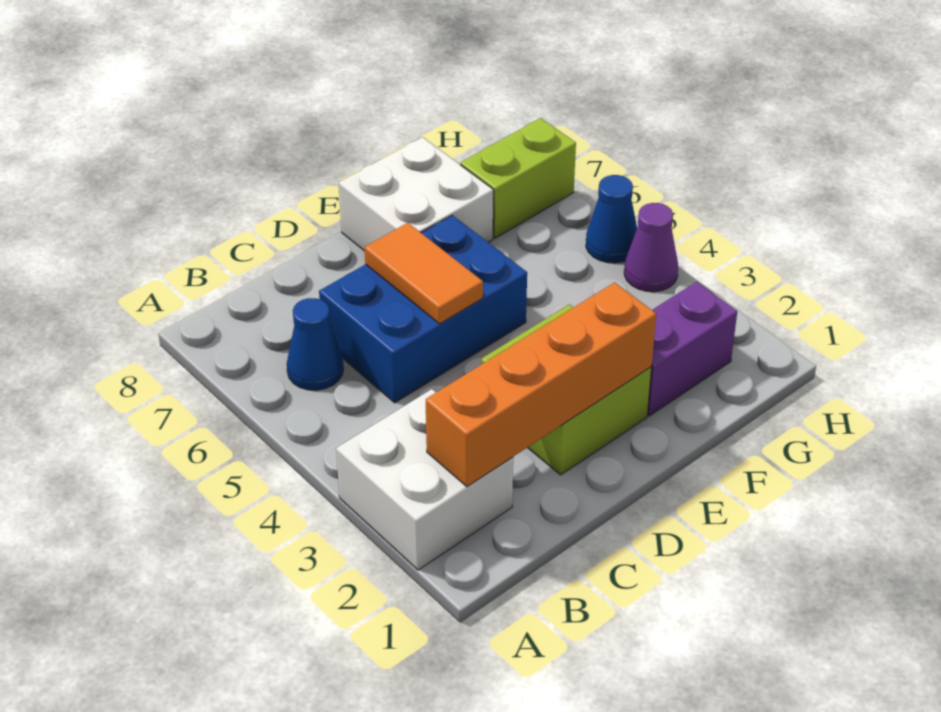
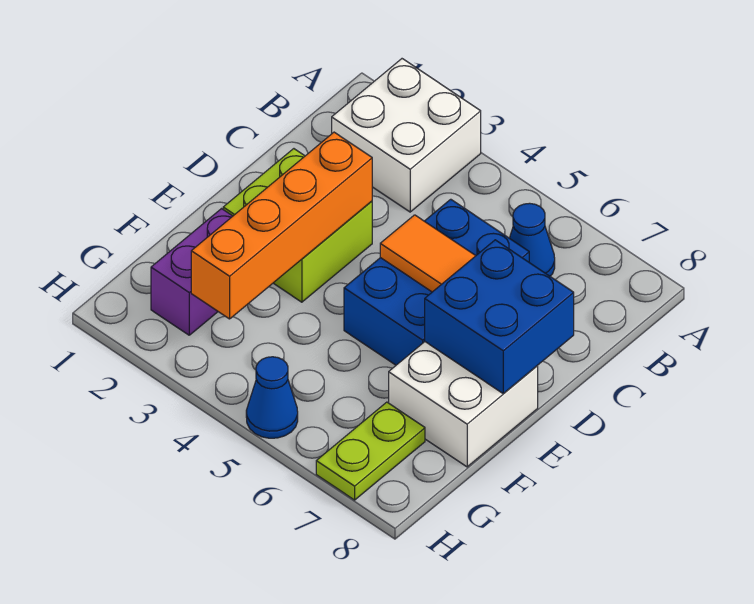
orange 1x4 brick [426,283,656,487] -> orange 1x4 brick moved to [191,132,372,319]
none -> blue 2x2 brick [425,240,574,394]
lime 1x2 brick [460,118,576,238] -> lime 1x2 plate [316,402,425,500]
purple 1x1 cone [624,203,678,292] -> none

